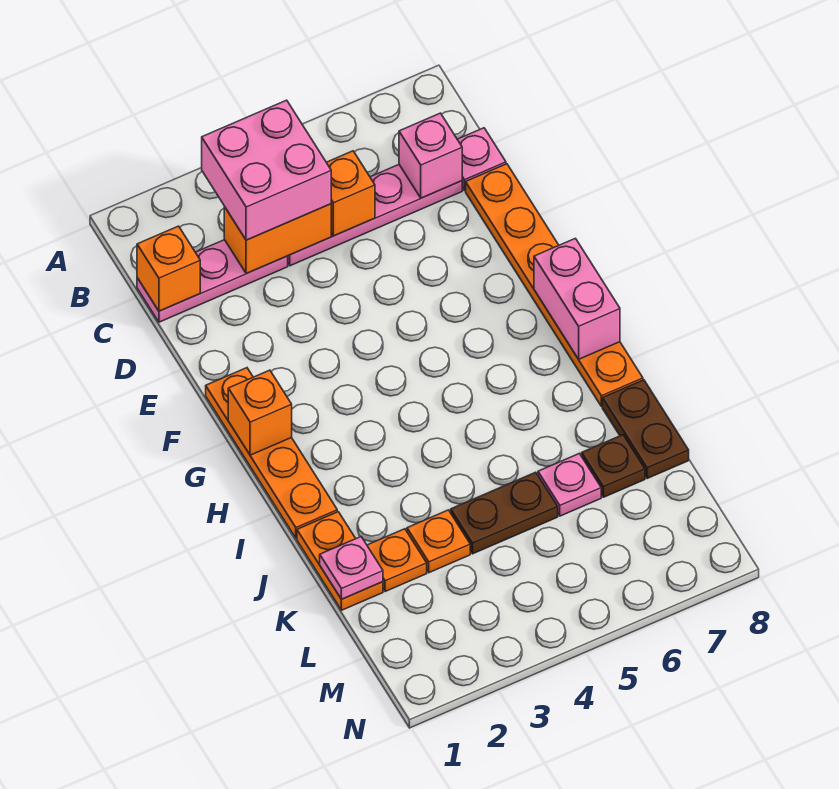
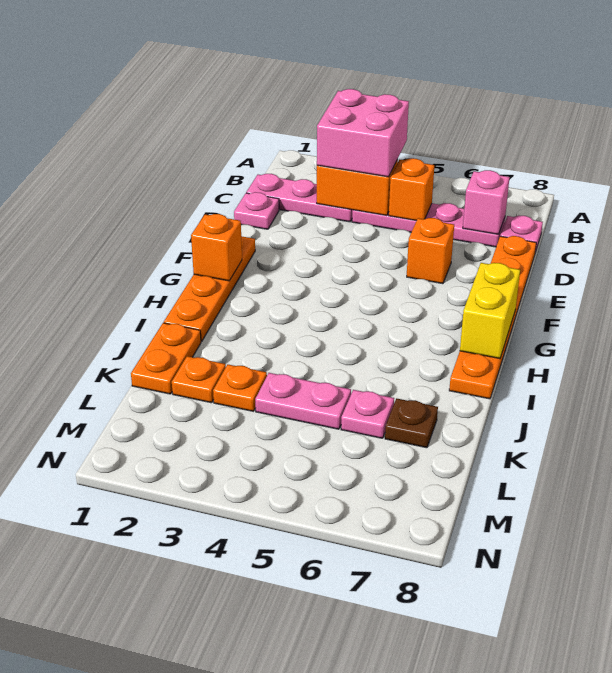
orange 1x1 brick [137,226,200,311] -> orange 1x1 brick moved to [407,218,454,284]
pink 1x2 brick [534,238,620,359] -> yellow 1x2 brick [460,263,520,359]
brown 1x2 plate [602,380,689,479] -> none
pink 1x1 plate [320,537,383,599] -> pink 1x1 plate moved to [234,192,279,229]
brown 1x2 plate [451,472,558,554] -> pink 1x2 plate [255,373,351,429]

